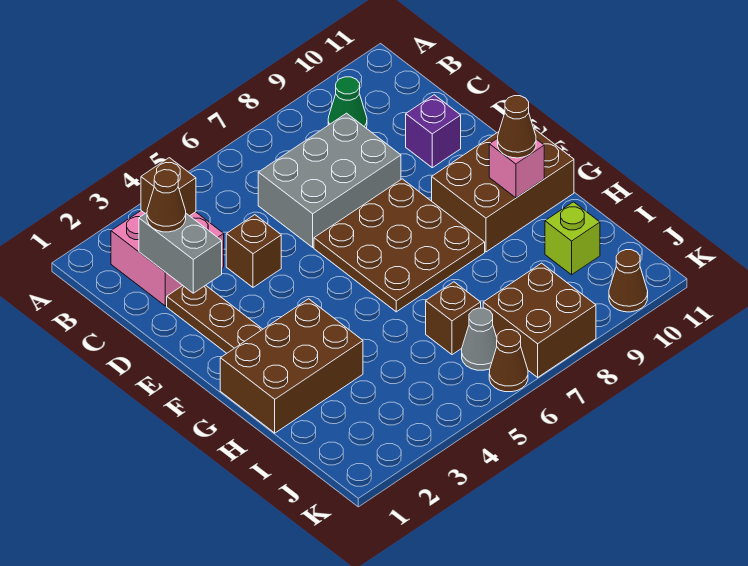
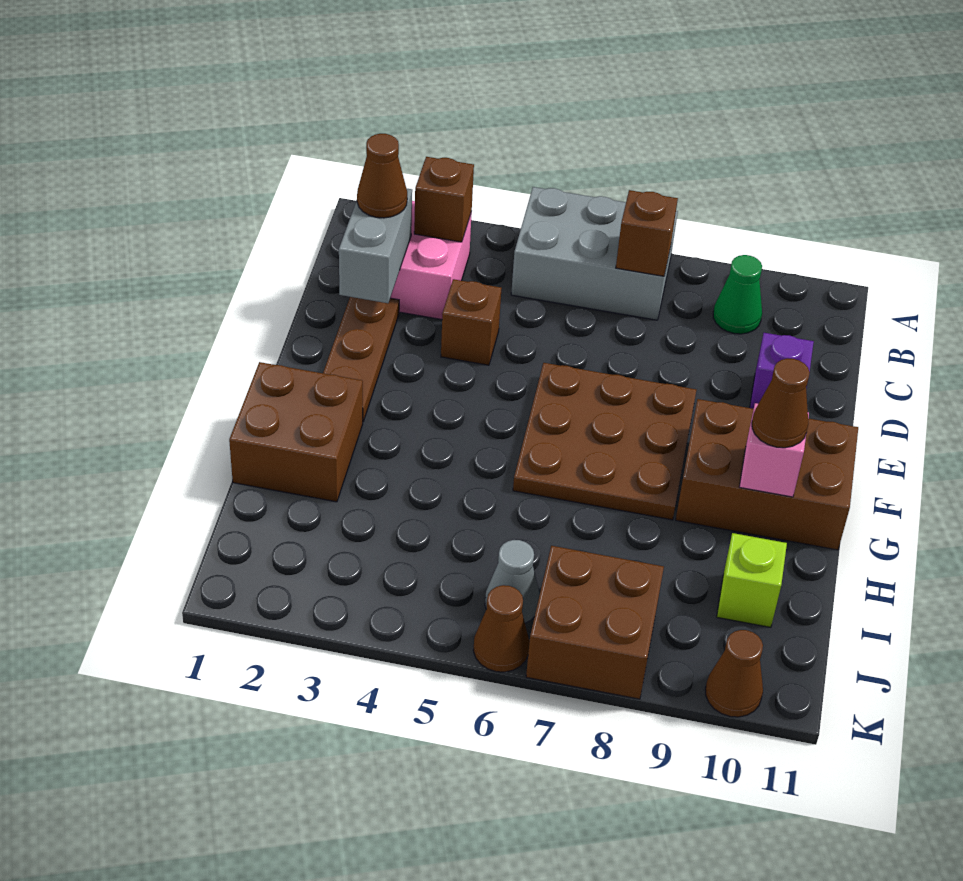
grey 2x3 brick [258,113,401,247] -> grey 2x3 brick moved to [511,187,678,320]
brown 2x3 brick [220,299,363,433] -> brown 2x2 brick [229,362,363,502]
brown 1x1 brick [426,282,481,355] -> brown 1x1 brick moved to [616,190,678,276]

